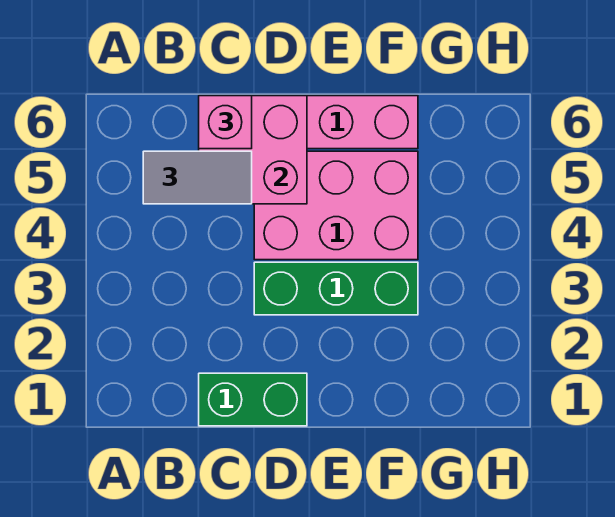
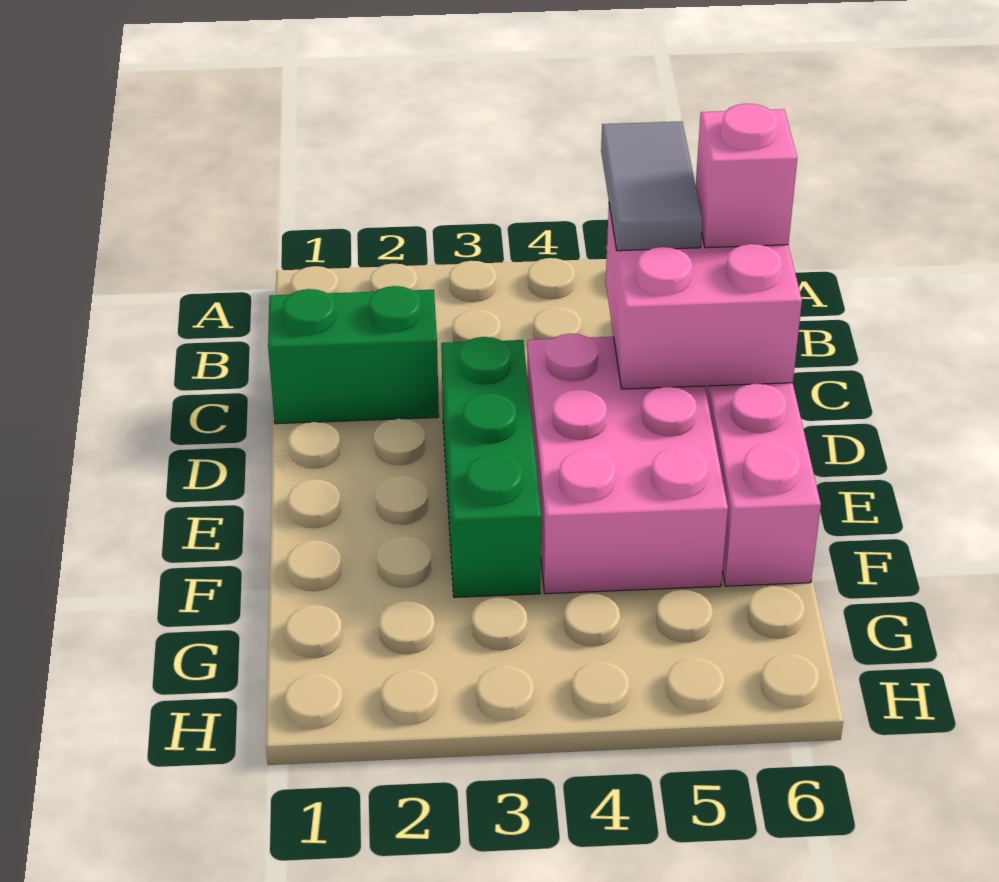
green 1x2 brick [199,373,307,426] -> green 1x2 brick turned to [268,286,439,424]

